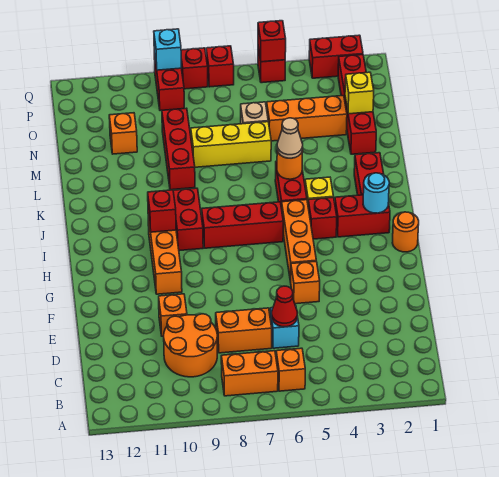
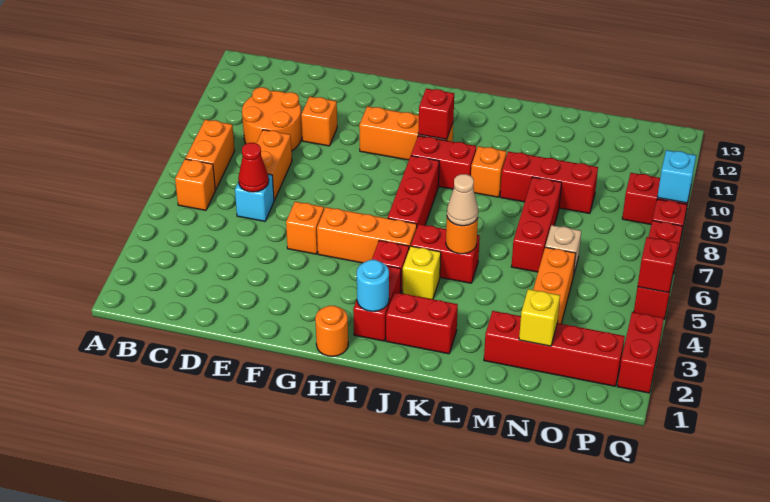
yellow 1x3 brick [191,122,271,167] -> red 1x3 brick [511,177,562,272]
orange 1x1 brick [109,113,137,154] -> orange 1x1 brick moved to [471,146,507,197]

